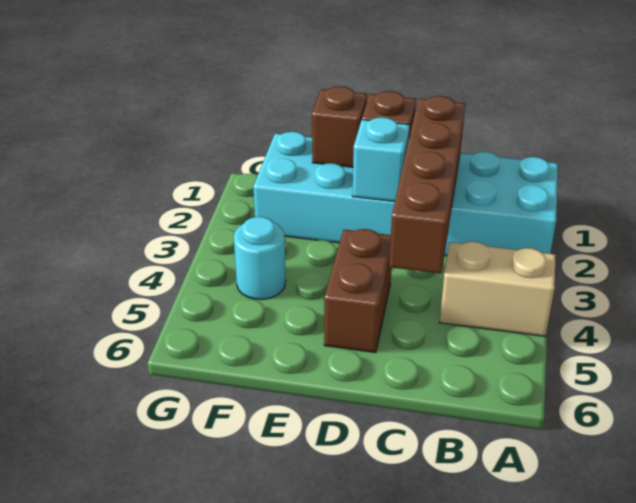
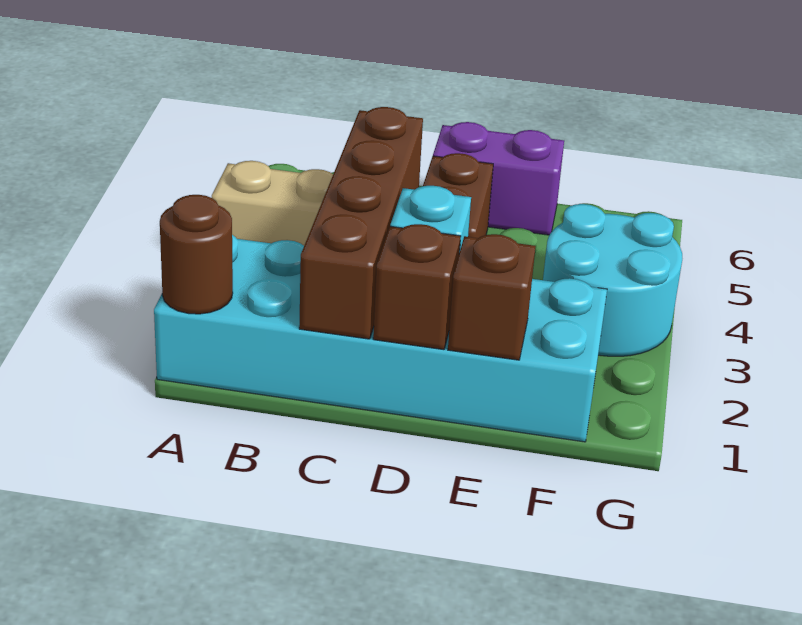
none -> brown 1x1 round brick [160,195,233,314]
none -> purple 1x2 brick [433,122,564,235]
cyan 1x1 round brick [234,217,286,299] -> cyan 2x2 round brick [543,204,682,356]

